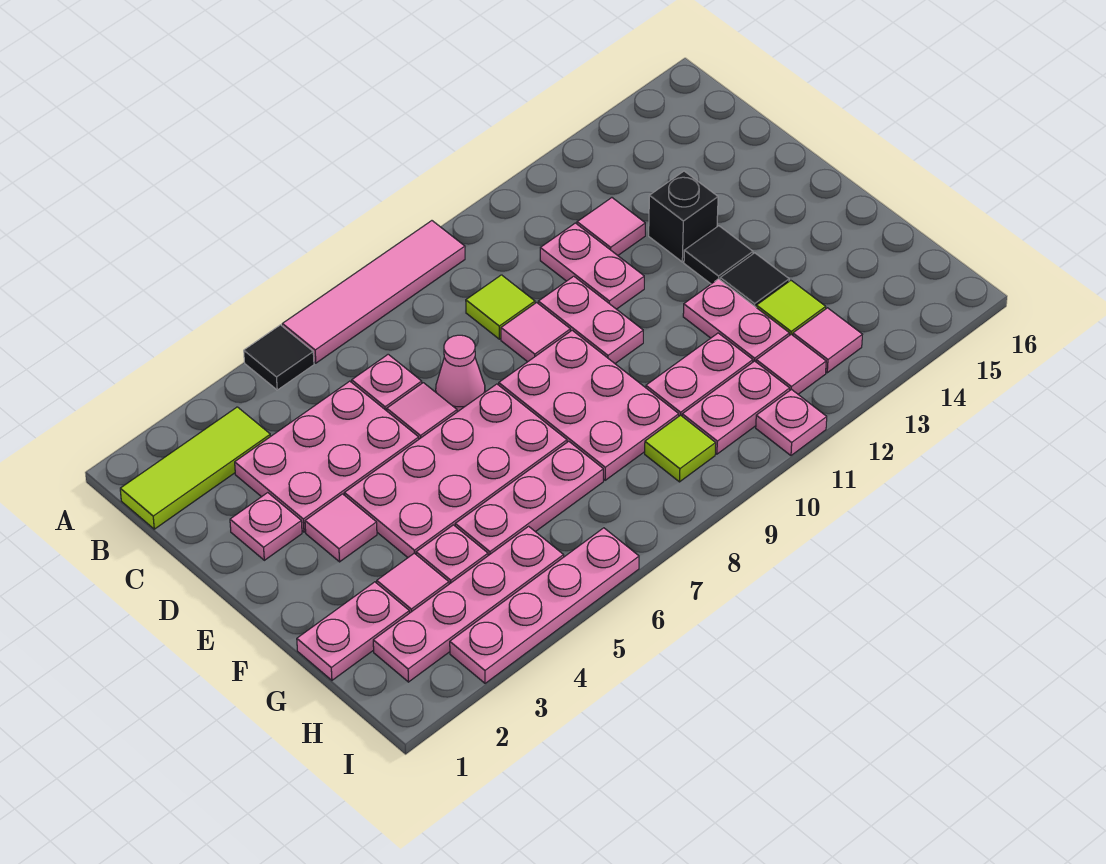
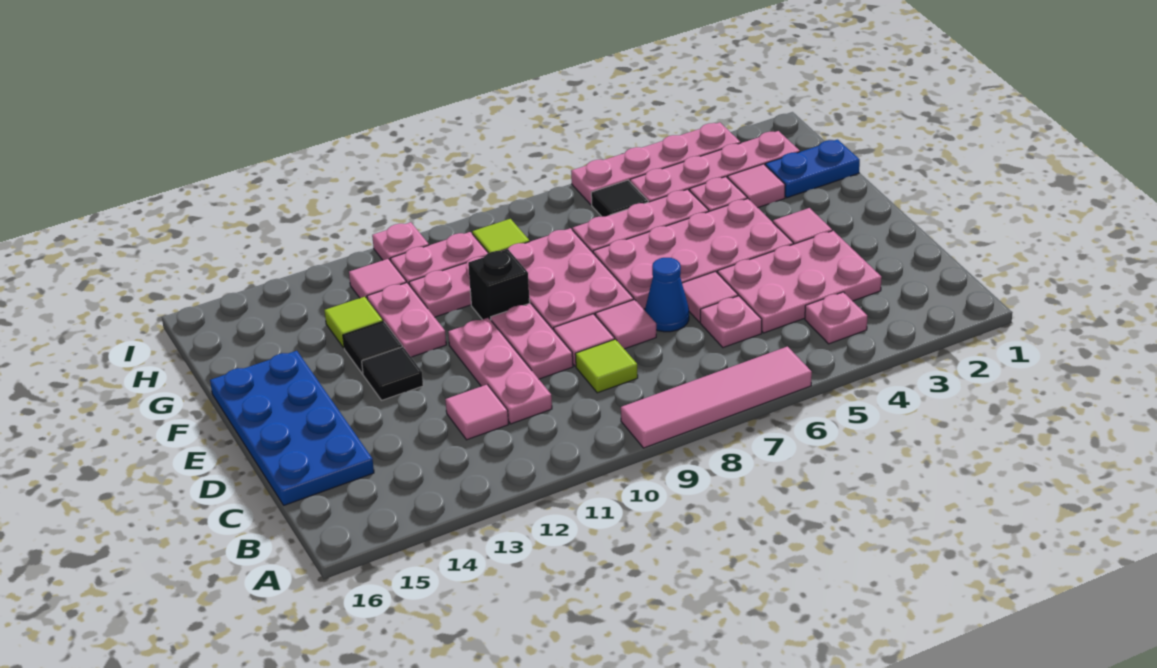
black 1x1 tile [244,325,314,390] -> black 1x1 tile moved to [591,180,648,217]
lime 1x3 tile [120,407,271,529] -> none
pink 1x2 plate [540,223,644,309] -> pink 1x3 plate [448,318,552,424]
none -> blue 2x4 plate [210,351,374,505]
pink 1x1 plate [230,493,302,560] -> pink 1x1 plate moved to [805,292,867,344]
pink 1x1 cone [436,335,485,412] -> blue 1x1 cone [645,258,689,332]
black 1x1 brick [649,171,718,262] -> black 1x1 brick moved to [468,249,530,320]
pink 1x2 plate [297,582,409,680] -> blue 1x2 plate [765,140,860,198]
pink 1x1 tile [793,308,862,373] -> pink 1x1 tile moved to [595,300,656,349]

